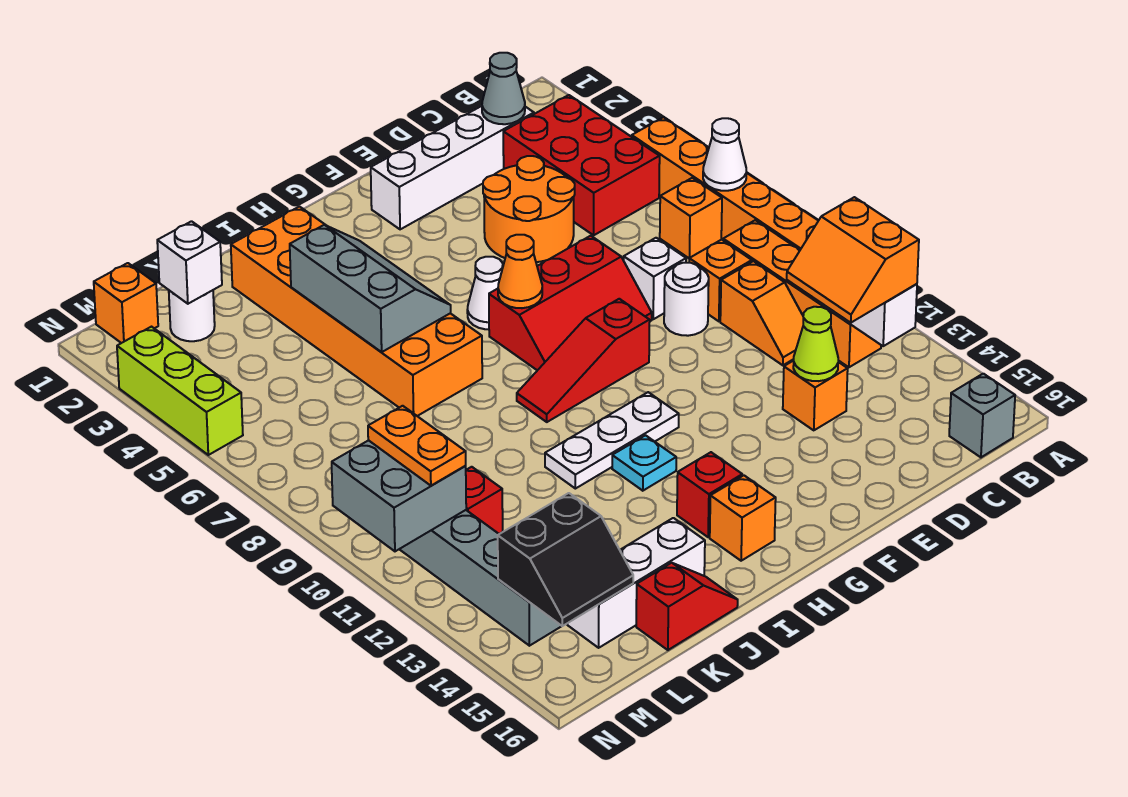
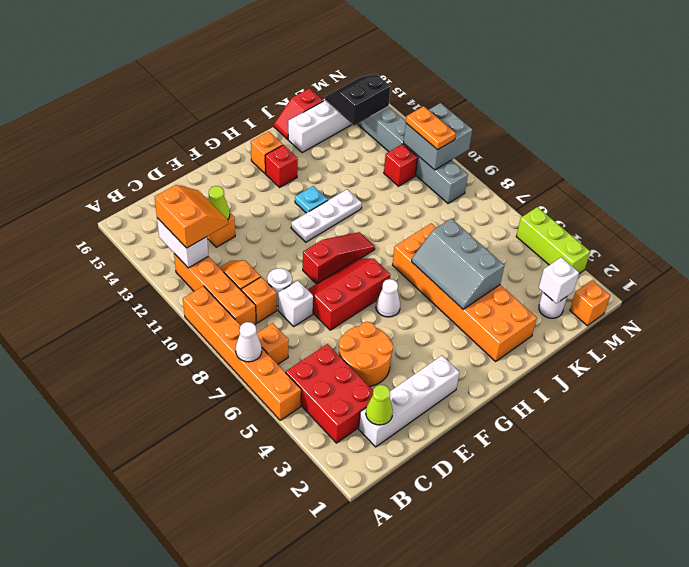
grey 1x1 brick [949,374,1015,457] -> none
grey 1x1 cone [482,53,525,124] -> lime 1x1 cone [366,385,393,425]
orange 1x1 cone [498,235,542,308] -> none

